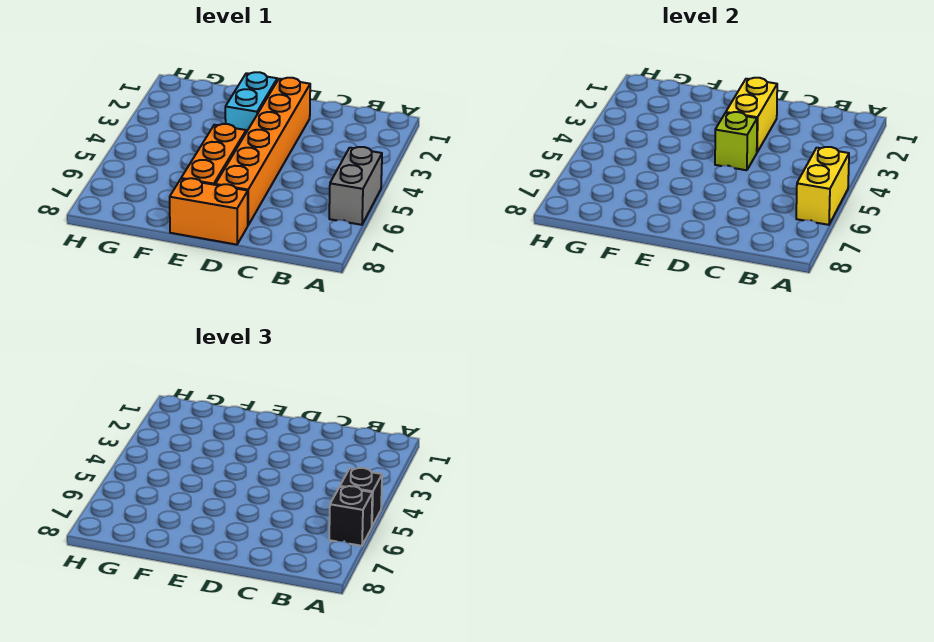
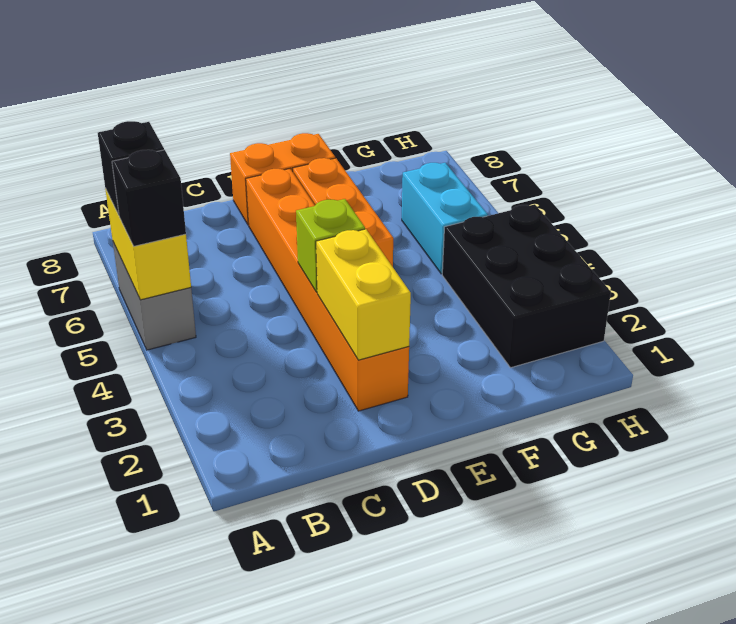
cyan 1x2 brick [225,72,277,132] -> cyan 1x2 brick moved to [402,163,488,274]
none -> black 2x3 brick [442,204,611,368]

